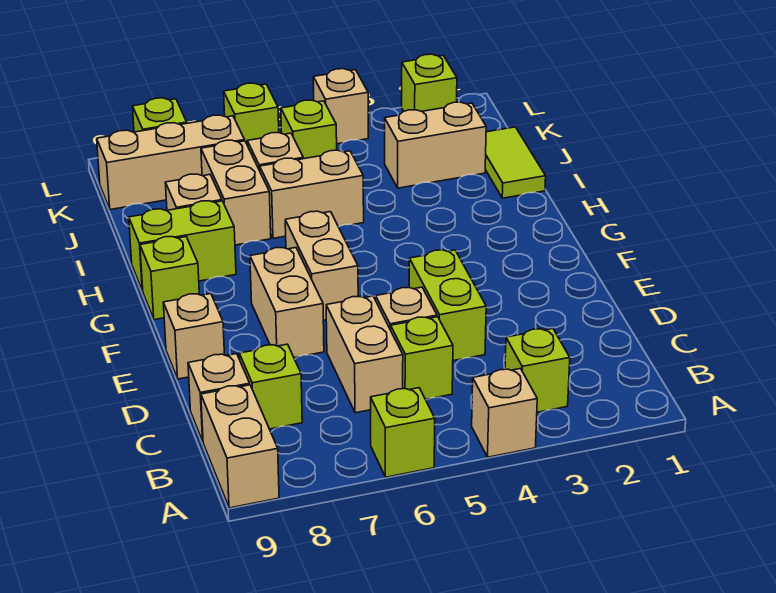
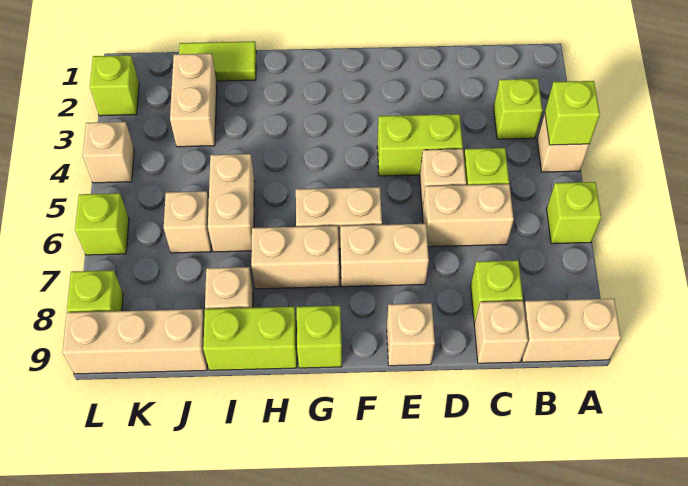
lime 1x2 brick [129,201,236,291] -> lime 1x2 brick turned to [203,307,297,370]
tan 1x2 brick [201,140,271,245] -> tan 1x2 brick moved to [251,226,339,289]
lime 1x1 brick [281,100,337,159] -> lime 1x1 brick moved to [545,81,600,145]
tan 1x3 brick [97,115,245,210] -> tan 1x3 brick turned to [63,309,207,374]

